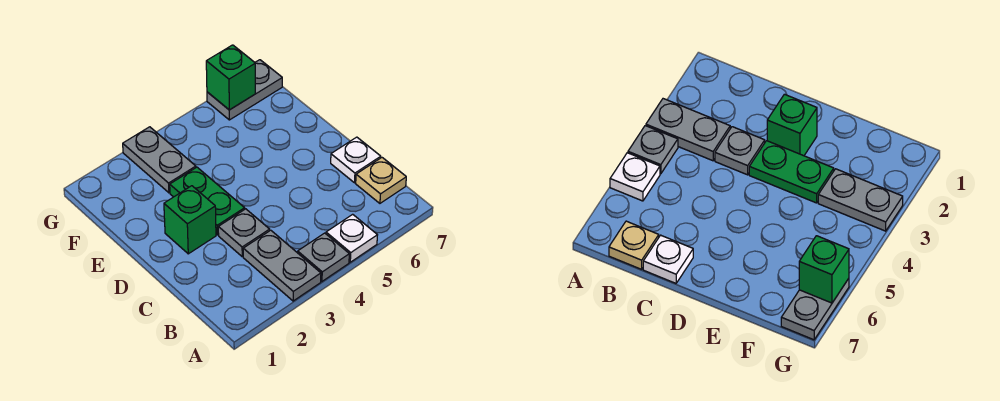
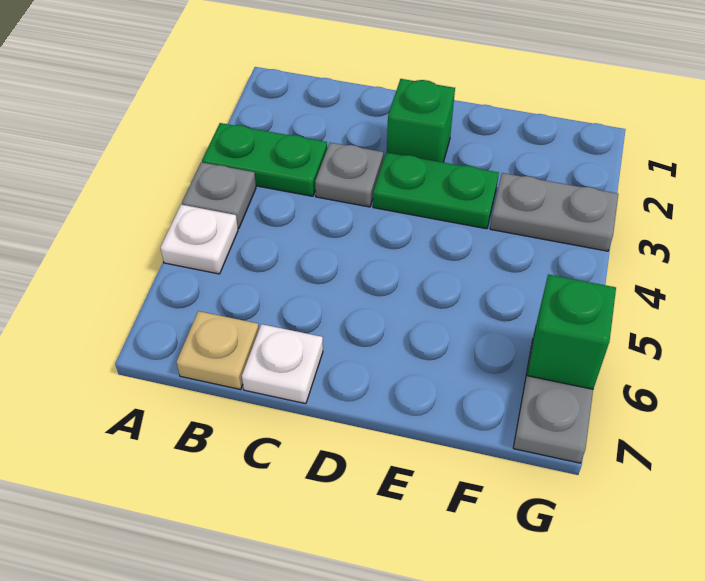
grey 1x2 plate [243,230,321,301] -> green 1x2 plate [202,123,327,196]

